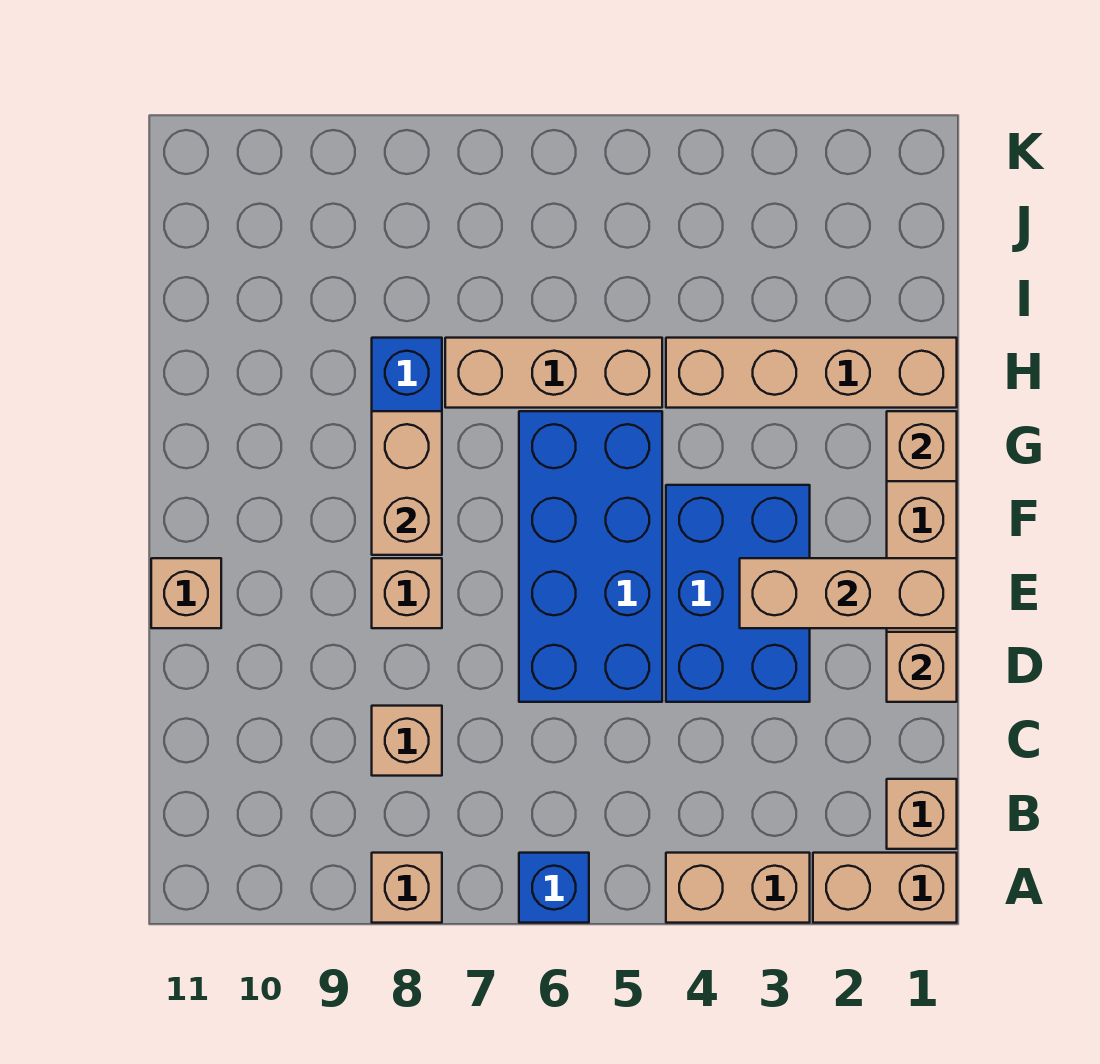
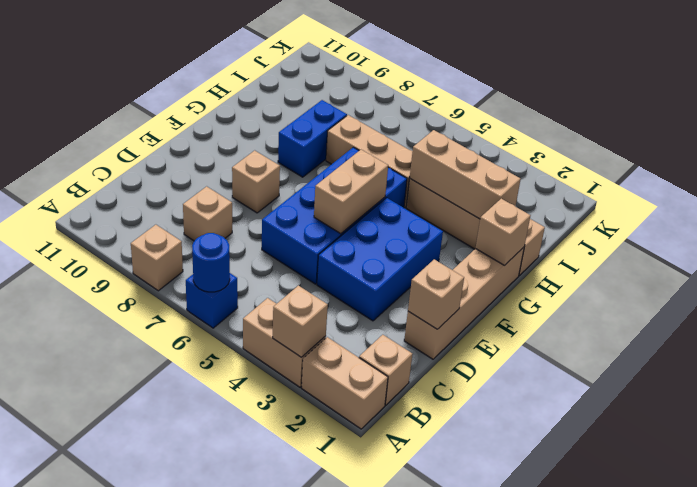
none -> blue 1x1 round brick [192,233,230,292]
tan 1x3 brick [740,558,957,628] -> tan 1x3 brick moved to [410,130,521,219]
tan 1x1 brick [151,558,221,628] -> tan 1x1 brick moved to [273,286,328,357]
tan 1x2 brick [372,411,442,555] -> tan 1x2 brick moved to [314,150,388,234]

